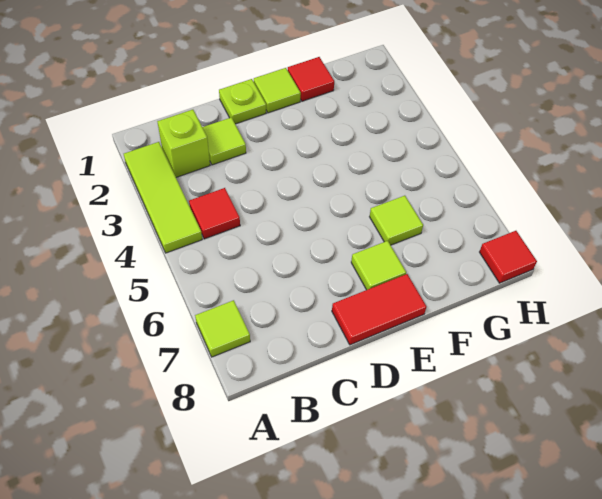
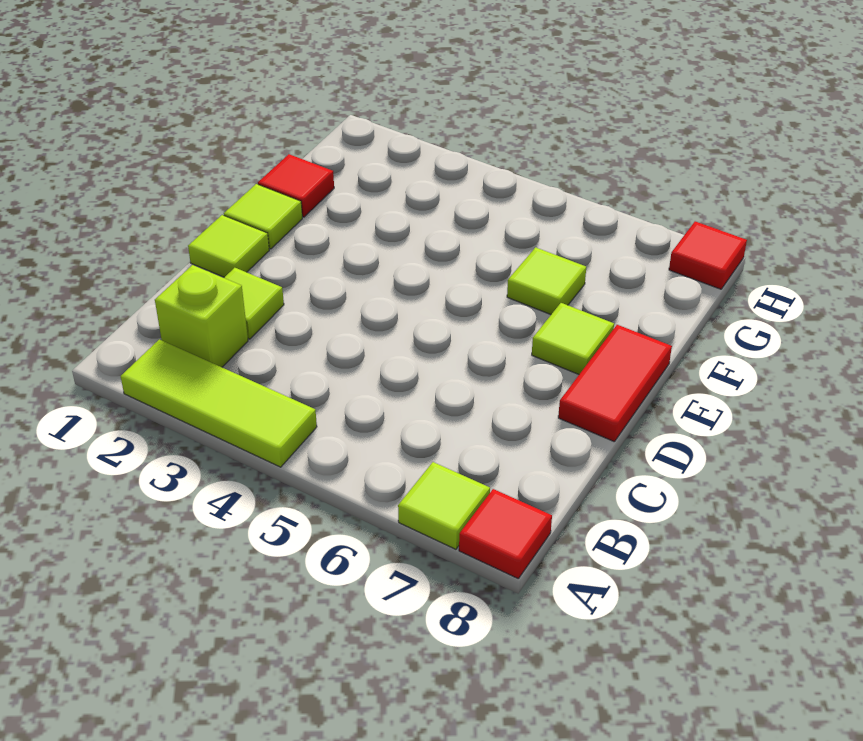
red 1x1 tile [189,188,240,239] -> red 1x1 tile moved to [459,489,552,578]
lime 1x1 plate [219,79,266,124] -> lime 1x1 tile [188,215,269,277]

